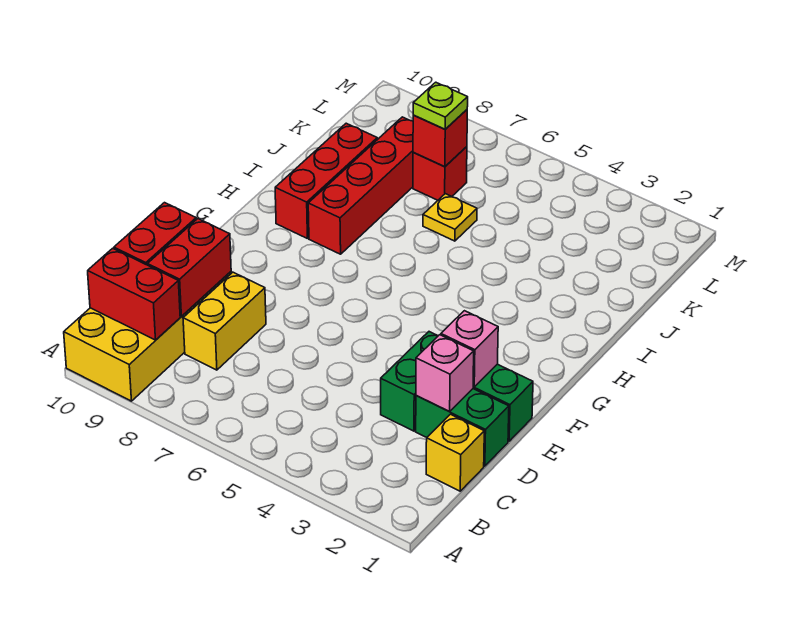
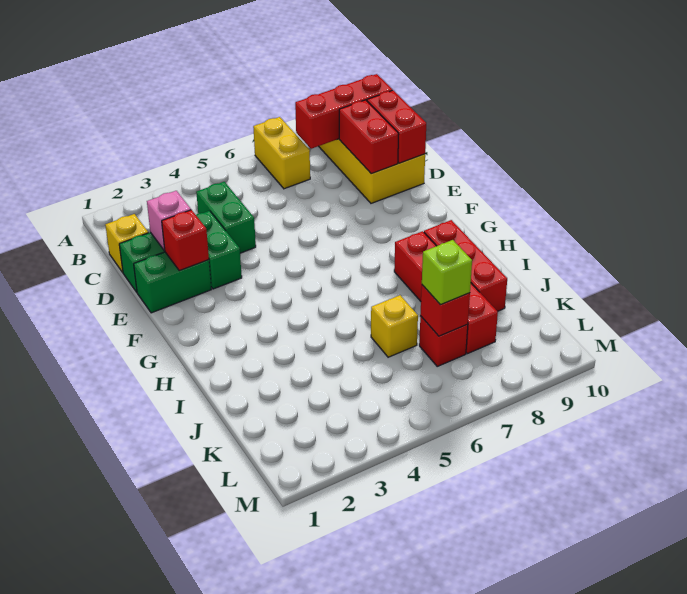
red 1x2 brick [88,248,180,340] -> red 1x3 brick [295,74,392,149]
none -> green 1x2 brick [196,182,256,253]
yellow 1x2 brick [183,272,266,370] -> yellow 1x2 brick moved to [253,117,310,189]
pink 1x1 brick [441,311,498,387] -> red 1x1 brick [162,210,209,271]
yellow 1x1 plate [423,194,477,241] -> yellow 1x1 brick [371,295,418,357]
lime 1x1 plate [413,82,468,129] -> lime 1x1 brick [422,240,472,305]

